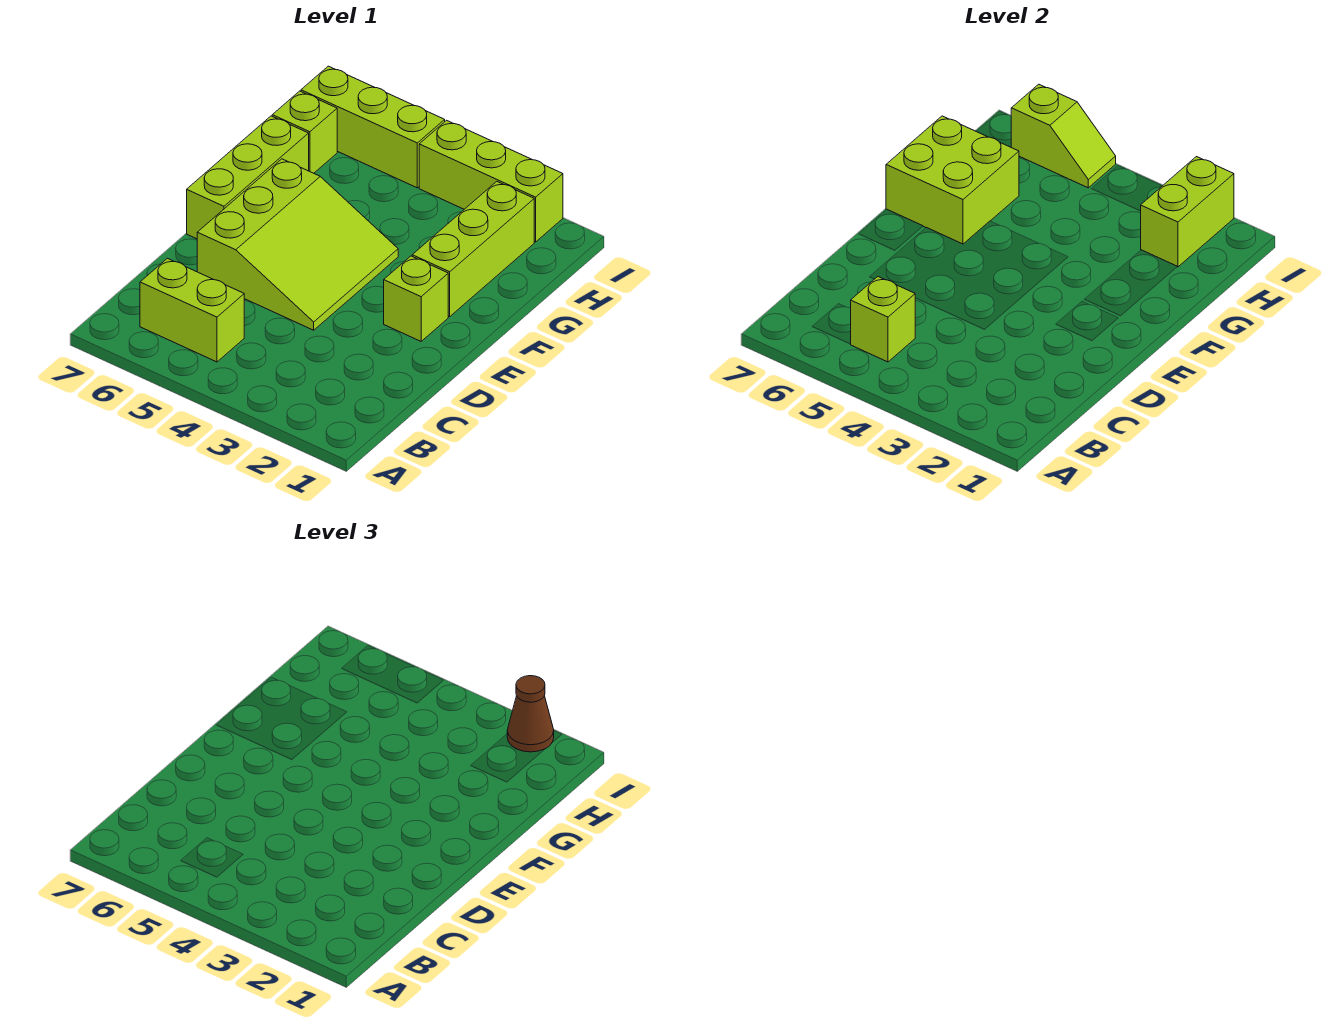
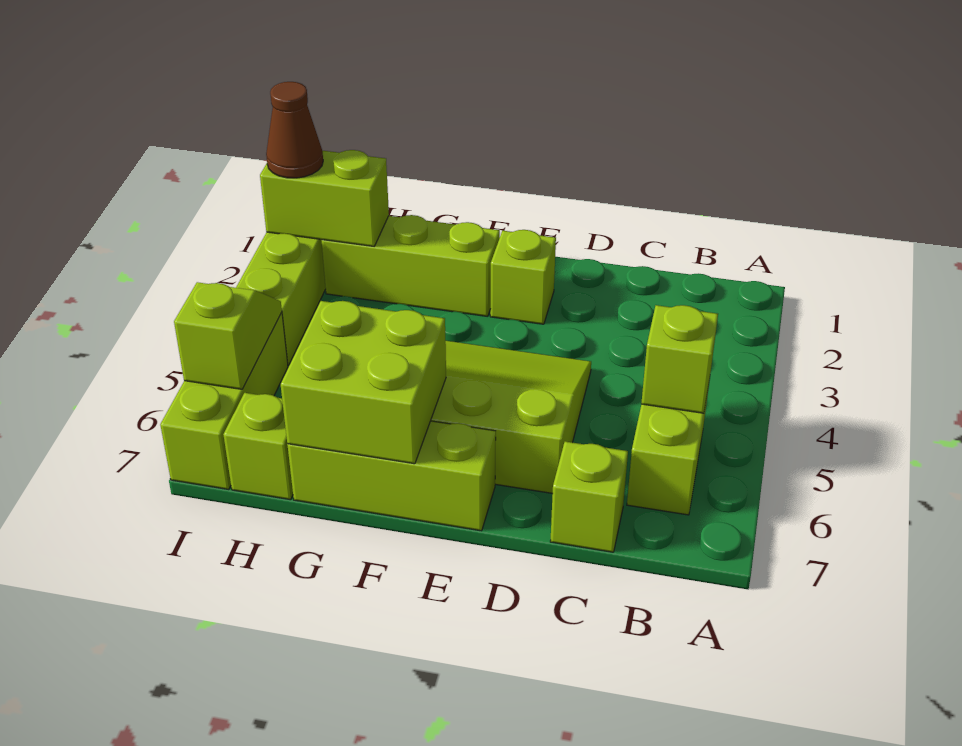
none -> lime 1x1 brick [550,441,628,552]

